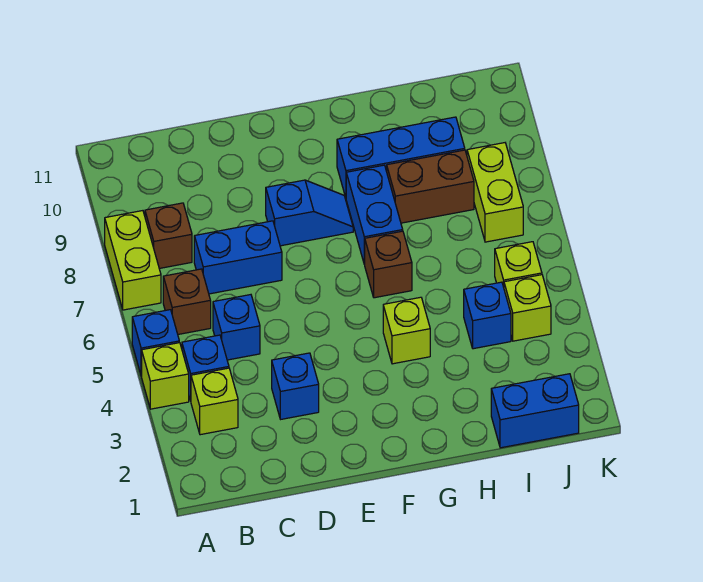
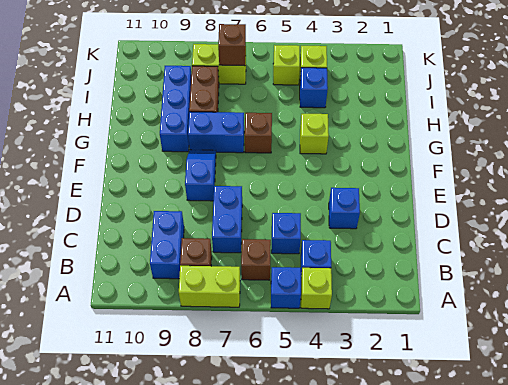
lime 1x1 brick [191,368,238,435] -> none
blue 1x2 brick [491,374,579,448] -> blue 1x2 brick moved to [150,211,184,279]
none -> brown 1x1 brick [218,24,246,66]

